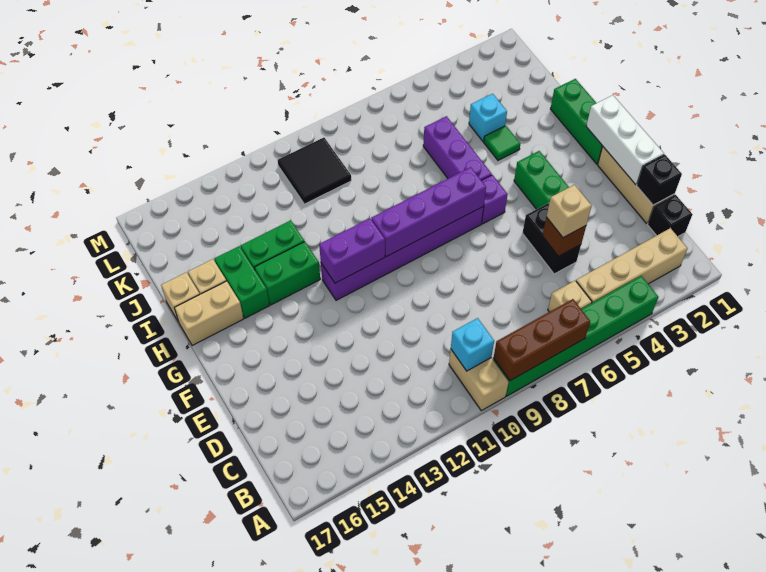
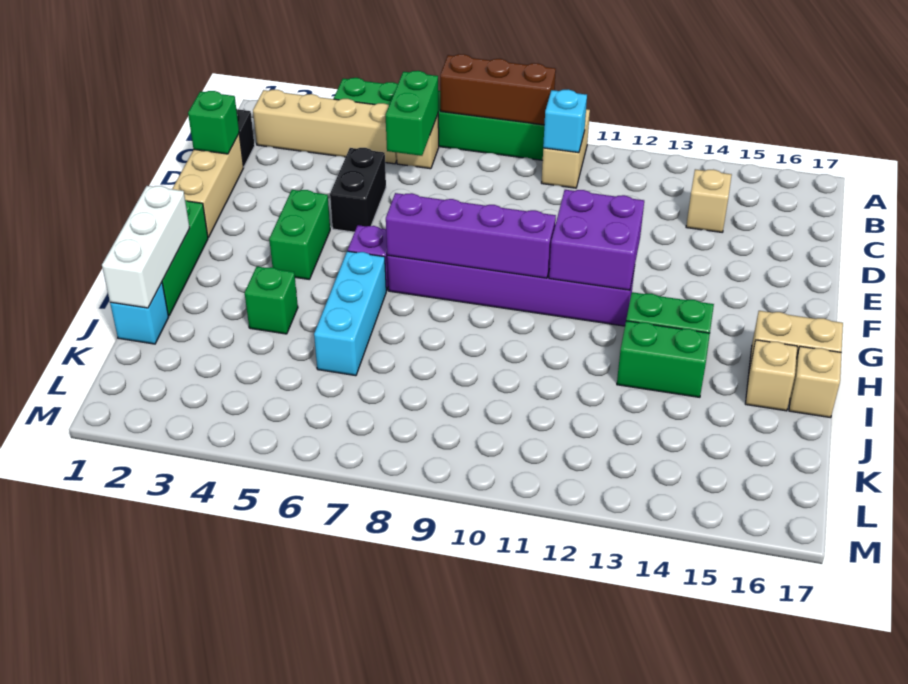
black 1x1 brick [637,155,682,205] -> green 1x1 brick [188,91,239,154]
brown 1x1 brick [542,217,586,256] -> none
tan 1x1 brick [547,185,592,237] -> tan 1x1 brick moved to [686,169,732,232]
white 1x3 brick [586,95,664,185] -> white 1x3 brick moved to [102,186,190,308]
purple 1x2 brick [319,218,385,283] -> purple 2x2 brick [549,190,644,290]
purple 1x3 brick [423,116,492,180] -> cyan 1x3 brick [314,251,386,376]
green 1x2 brick [214,246,269,318] -> green 1x2 brick moved to [386,71,438,156]
green 1x1 tile [484,126,520,160] -> green 1x1 brick [245,266,298,334]
cyan 1x1 brick [469,94,507,142] -> cyan 1x1 brick moved to [110,283,169,344]
black 2x2 tile [278,138,351,204] -> none

